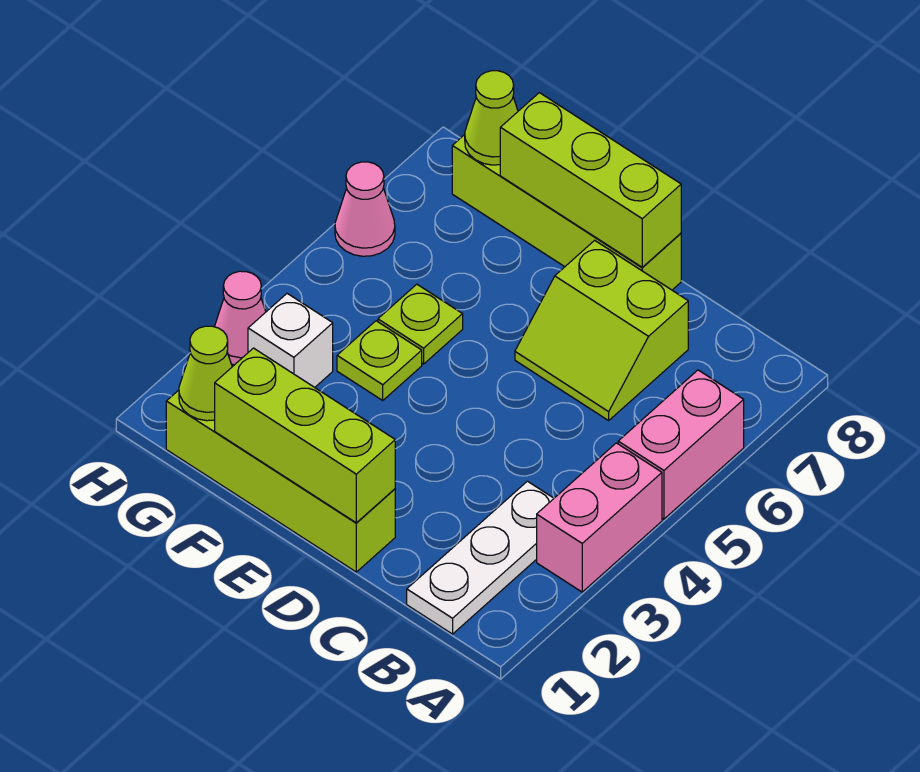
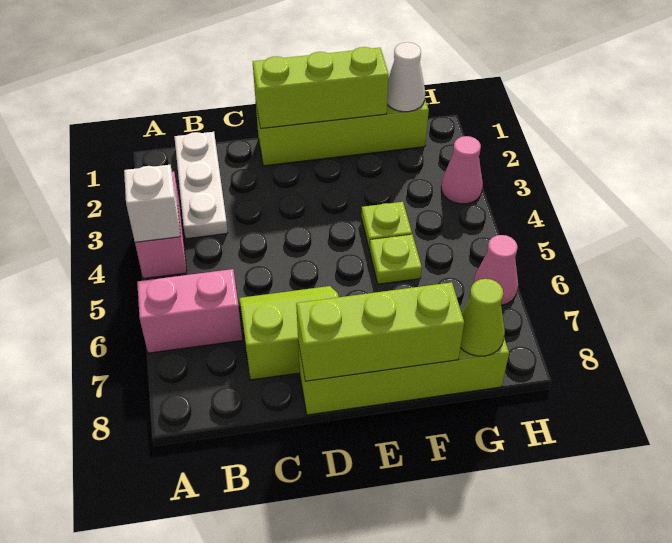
pink 1x2 brick [618,370,744,519] -> pink 1x2 brick turned to [137,269,242,353]
lime 1x1 cone [179,326,232,421] -> white 1x1 cone [387,42,425,112]
white 1x1 brick [248,294,333,387] -> white 1x1 brick moved to [124,165,181,242]

